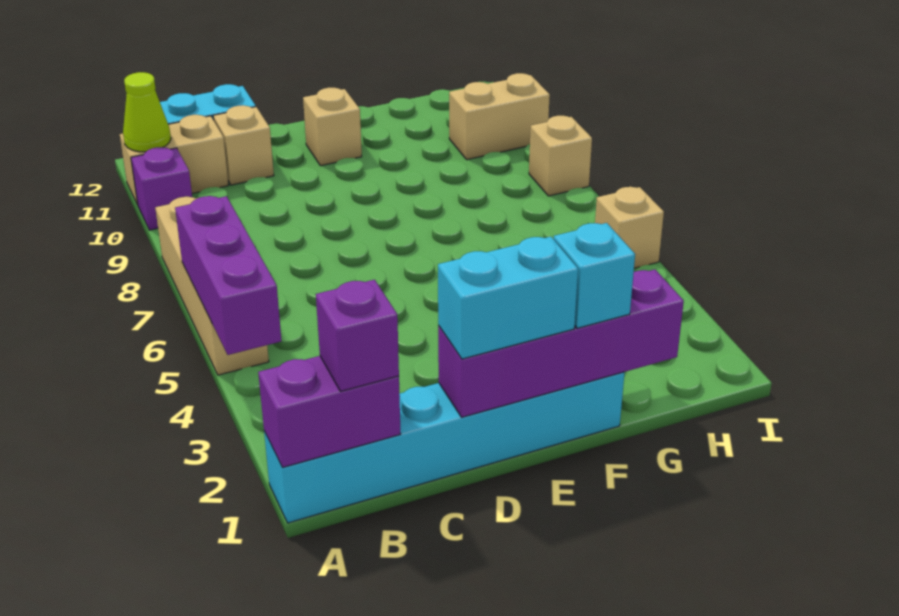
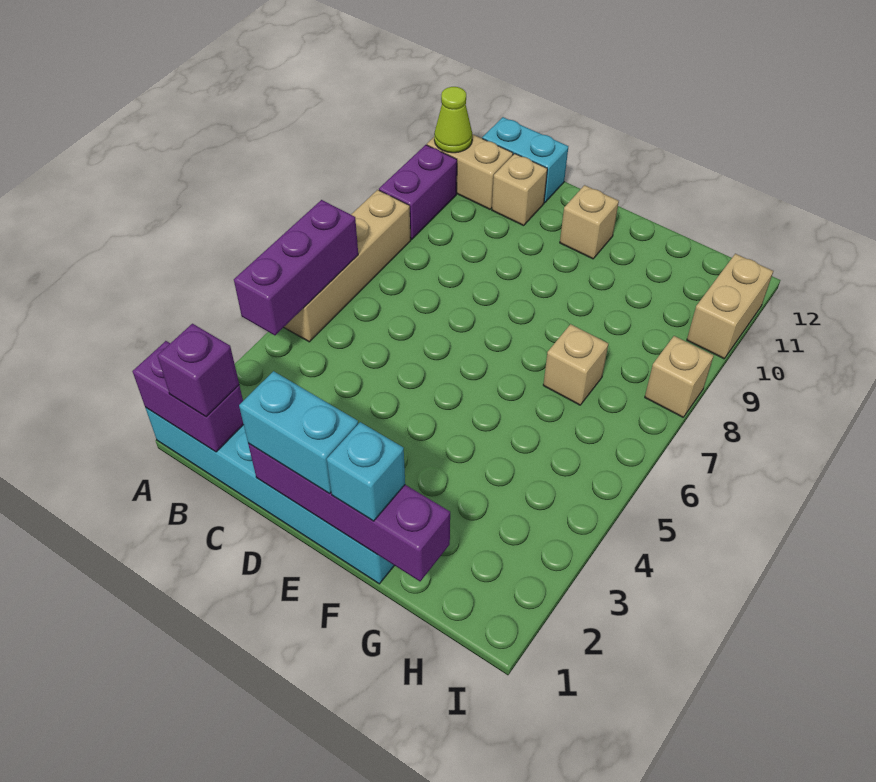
purple 1x1 brick [131,147,192,230] -> purple 1x2 brick [379,145,457,240]
tan 1x2 brick [449,73,550,160] -> tan 1x2 brick turned to [687,254,773,359]
tan 1x1 brick [595,187,664,268] -> tan 1x1 brick moved to [543,324,608,405]

